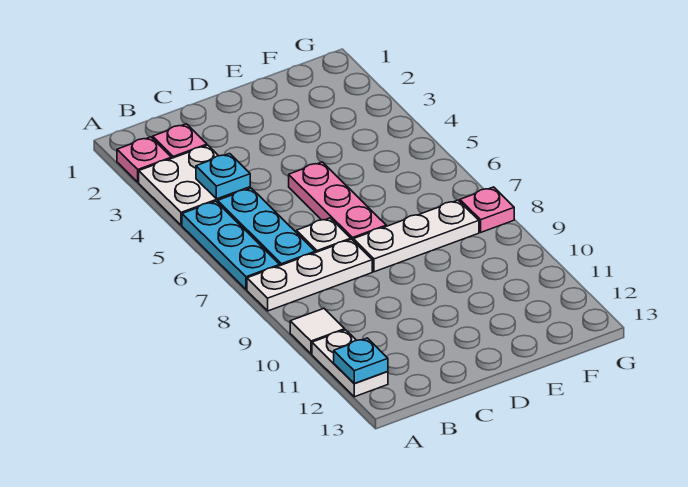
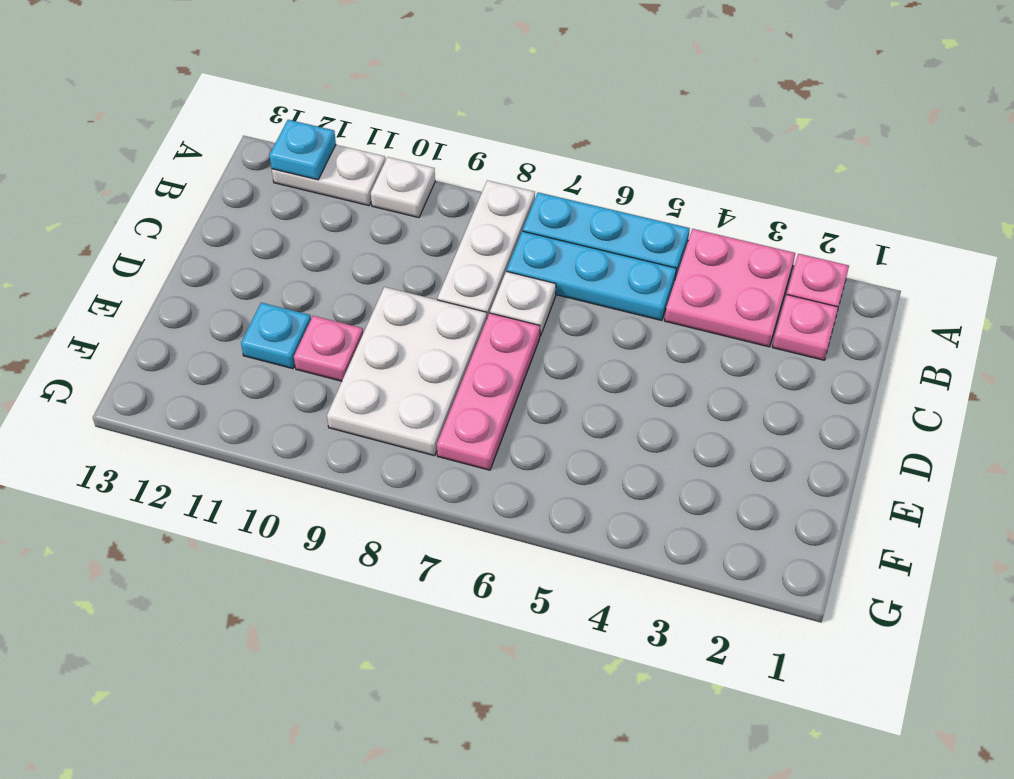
white 2x2 plate [139,145,250,225] -> pink 2x2 plate [665,229,795,347]
white 1x1 tile [290,309,345,354] -> white 1x1 plate [371,157,435,218]
cyan 1x1 plate [196,154,250,199] -> cyan 1x1 plate moved to [241,303,311,369]
pink 1x3 plate [289,162,386,240] -> pink 1x3 plate turned to [437,313,540,470]
white 1x3 plate [353,200,479,272] -> white 2x3 plate [327,287,487,456]
pink 1x1 plate [460,187,514,232] -> pink 1x1 plate moved to [294,316,363,381]

